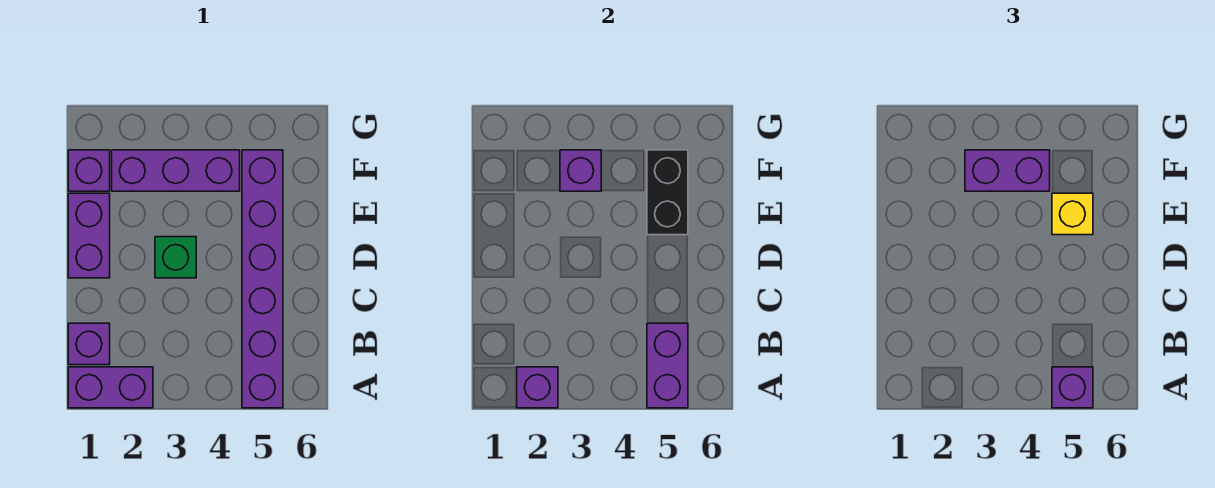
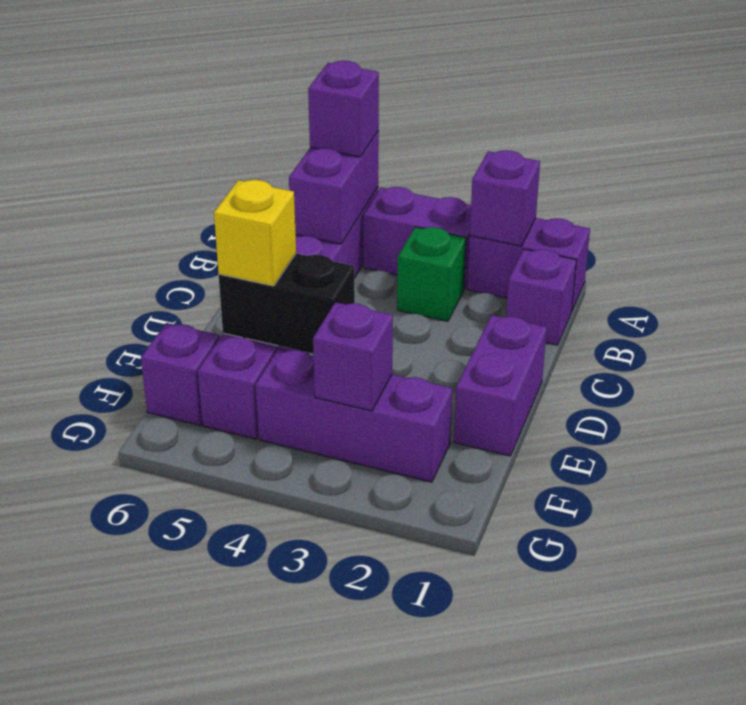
green 1x1 brick [155,237,196,278] -> green 1x1 brick moved to [397,227,466,321]
black 1x2 brick [647,150,688,235] -> black 1x2 brick turned to [219,254,355,354]
purple 1x1 brick [68,150,110,191] -> purple 1x1 brick moved to [141,323,219,425]
purple 1x2 brick [965,150,1050,191] -> purple 1x2 brick moved to [363,187,471,289]

